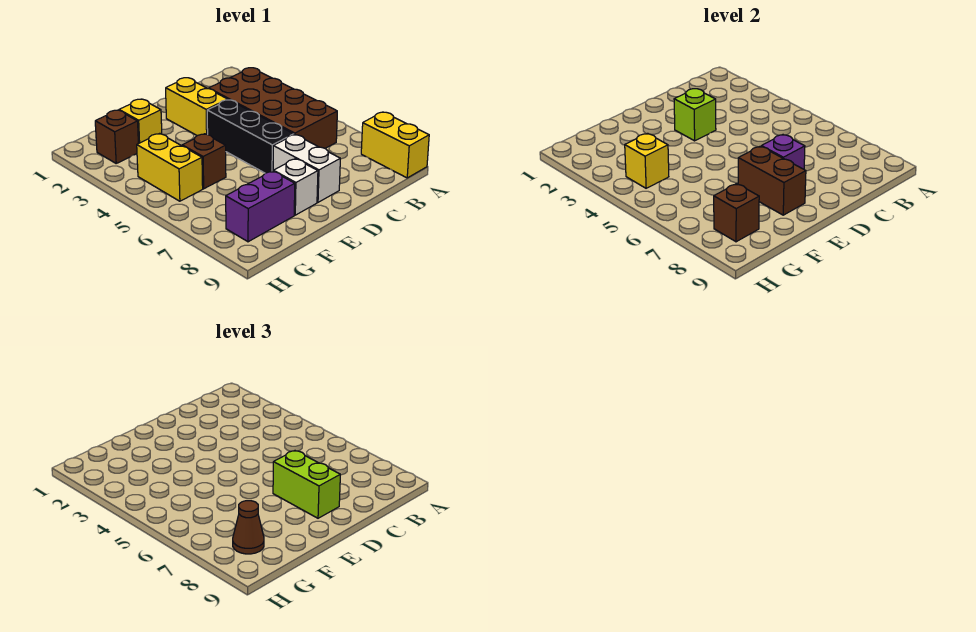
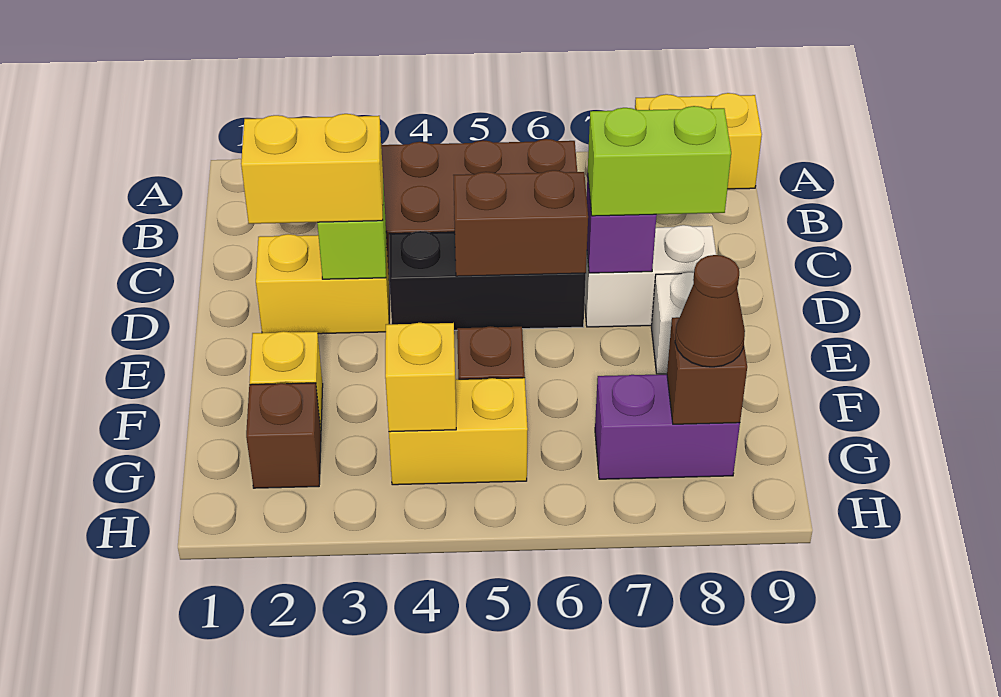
none -> yellow 1x2 brick [241,114,383,224]
brown 1x2 brick [738,146,806,215] -> brown 1x2 brick moved to [453,170,588,276]
purple 1x2 brick [226,171,295,242] -> purple 1x2 brick turned to [595,374,740,479]

